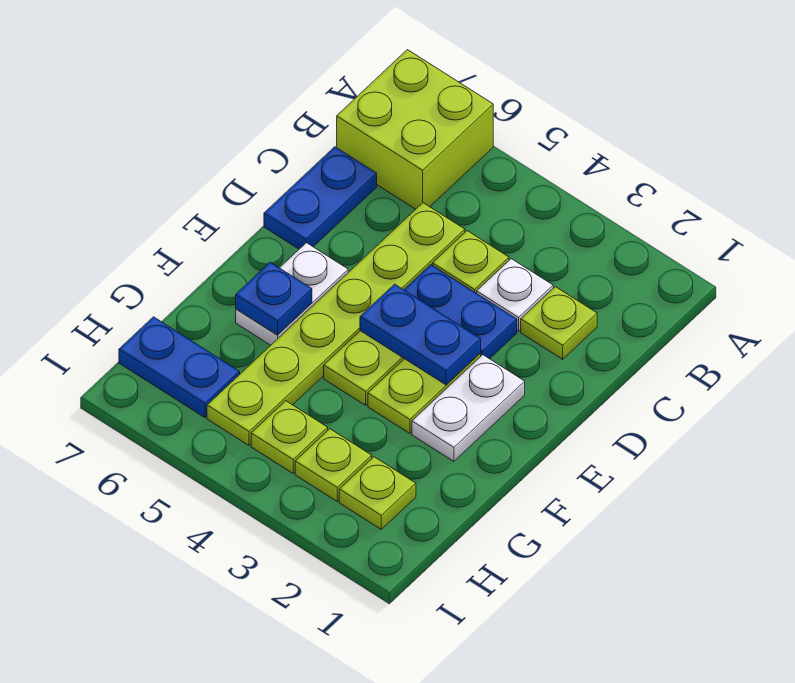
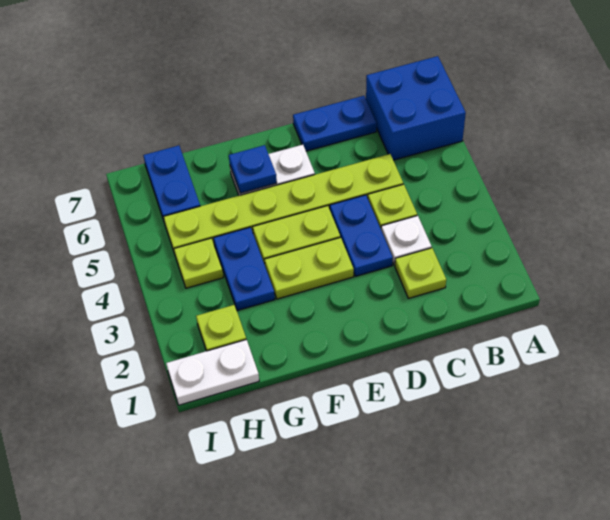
lime 2x2 brick [337,50,493,209] -> blue 2x2 brick [366,56,466,160]
white 1x2 plate [412,355,525,461] -> white 1x2 plate moved to [166,339,259,405]
blue 1x2 plate [360,284,481,385] -> blue 1x2 plate moved to [214,227,275,311]
lime 1x1 plate [295,429,372,501] -> none

